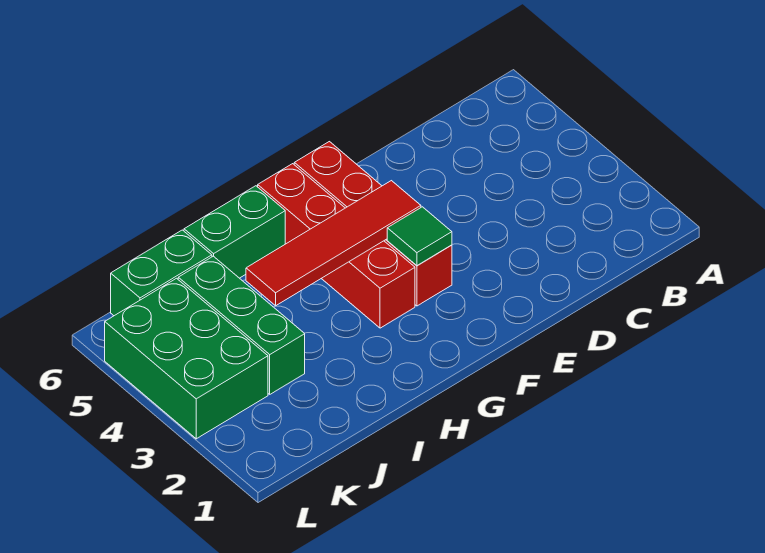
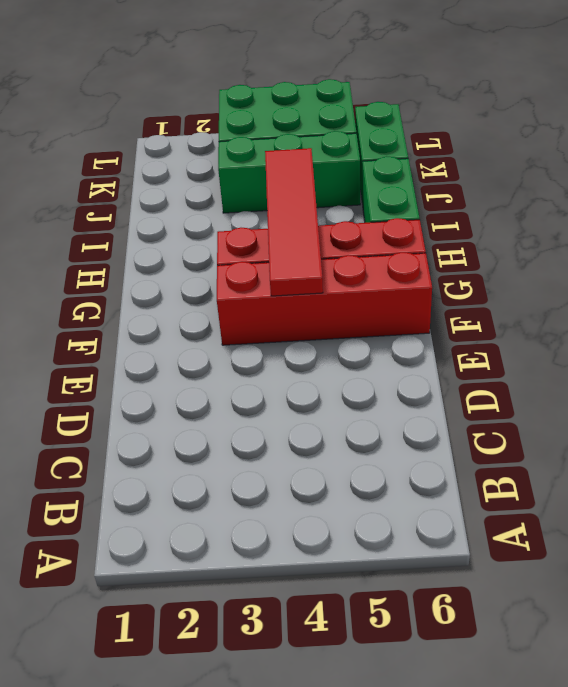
green 1x1 tile [387,207,452,266] -> none

